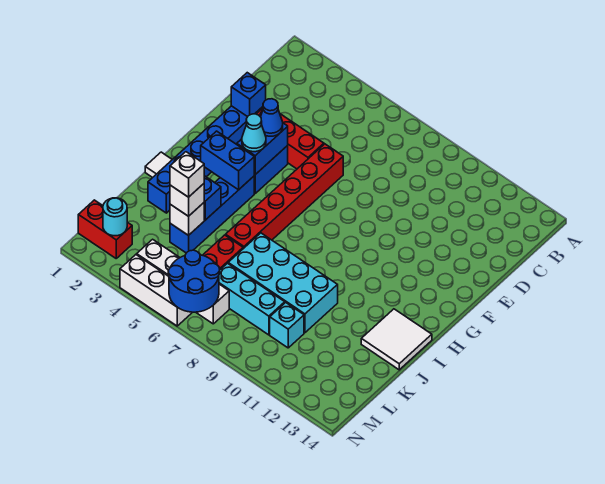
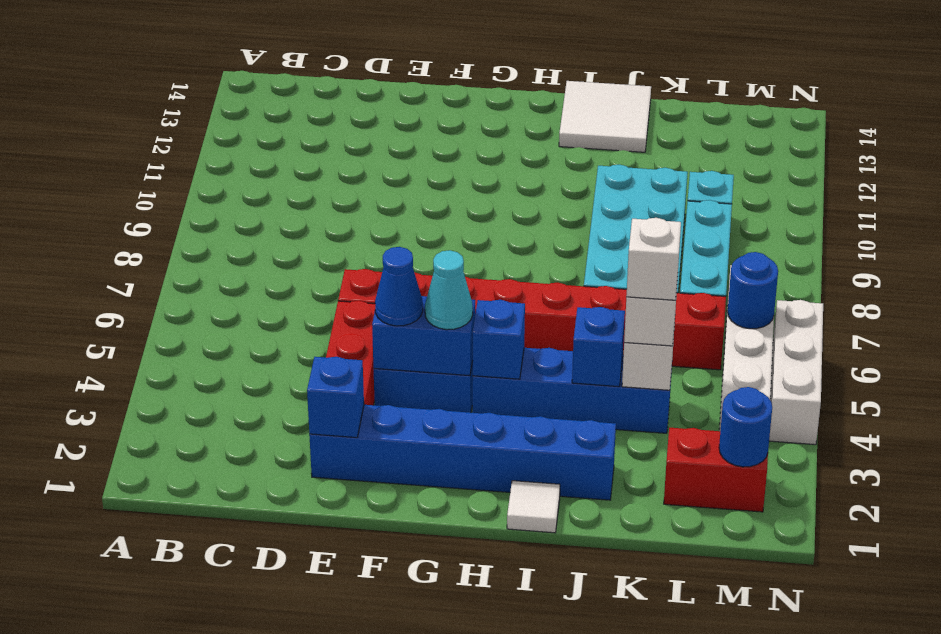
blue 1x2 brick [201,131,254,190] -> blue 1x1 brick [473,300,525,379]
red 1x2 brick [78,200,132,258] -> red 1x2 brick turned to [664,428,768,512]
cyan 1x1 round brick [103,198,127,236] -> blue 1x1 round brick [719,387,772,467]
blue 2x2 round brick [168,250,220,312] -> blue 1x1 round brick [728,252,778,329]

